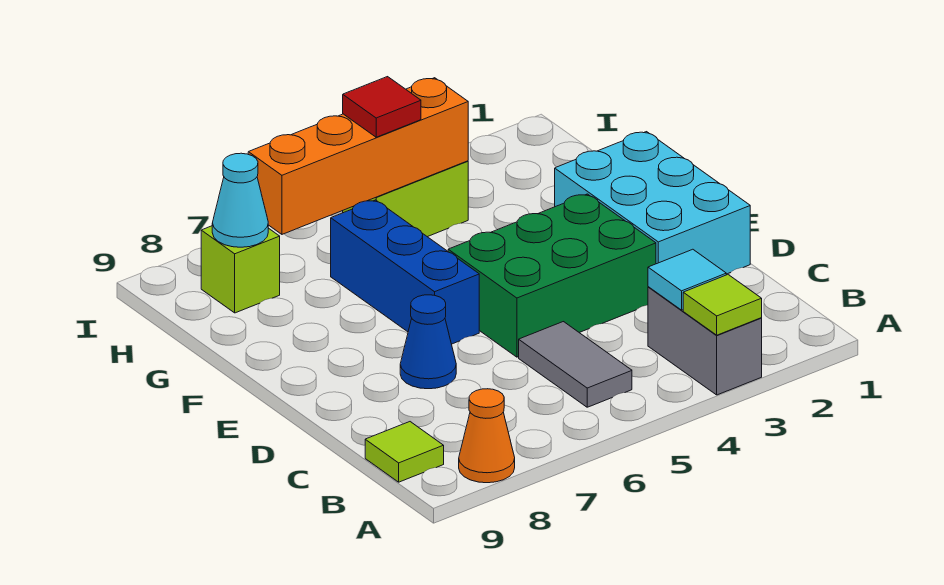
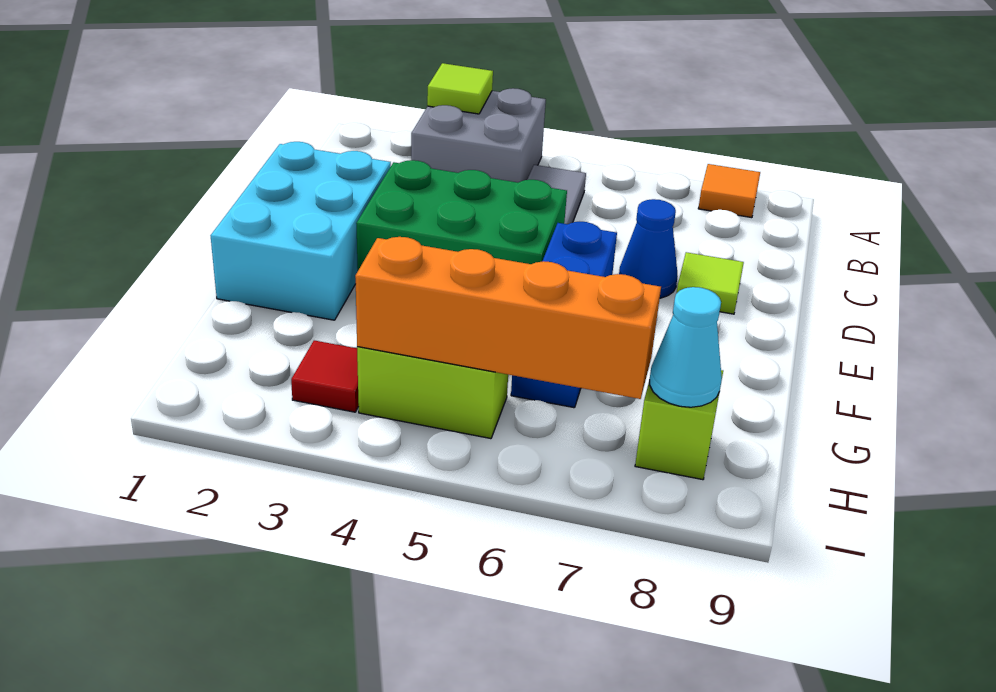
grey 1x2 brick [648,287,762,395] -> grey 2x2 brick [411,88,546,183]
orange 1x1 cone [459,389,515,483] -> orange 1x1 tile [698,164,760,218]
cyan 1x1 tile [648,249,726,310] -> none
lime 1x1 tile [365,422,444,482] -> lime 1x1 tile moved to [677,252,744,314]
red 1x1 tile [343,77,421,137] -> red 1x1 tile moved to [291,340,359,412]

